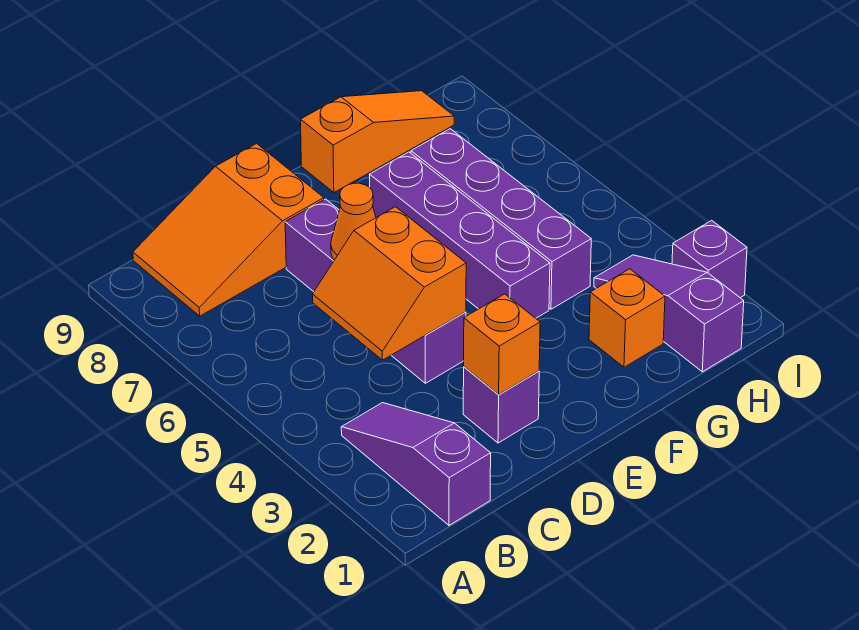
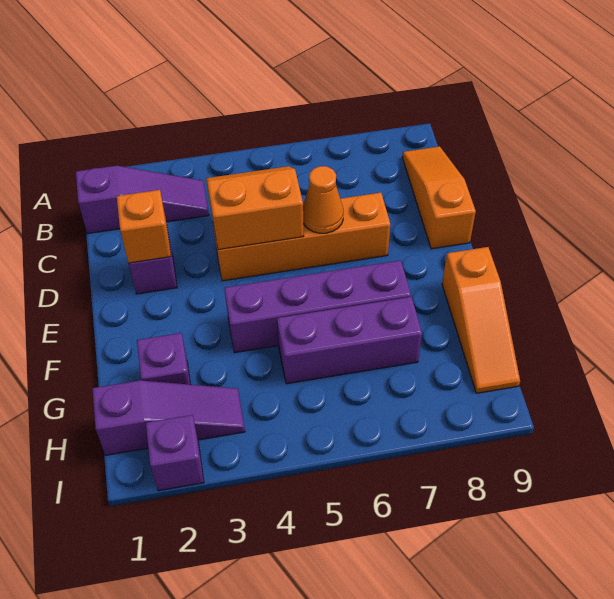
orange 2x3 slope [133,144,324,316] -> orange 1x3 slope [402,146,476,249]
purple 1x4 brick [285,199,466,383] -> orange 1x4 brick [213,193,390,281]
orange 1x1 brick [589,269,665,367] -> purple 1x1 brick [137,333,191,385]
purple 1x4 brick [411,129,591,309] -> purple 1x3 brick [277,297,422,384]

